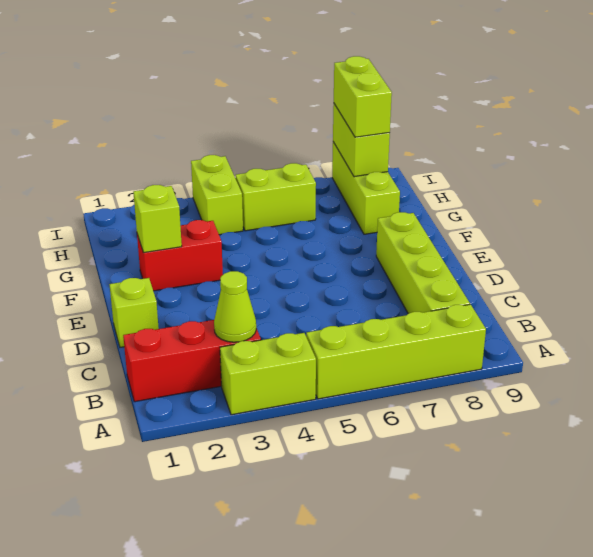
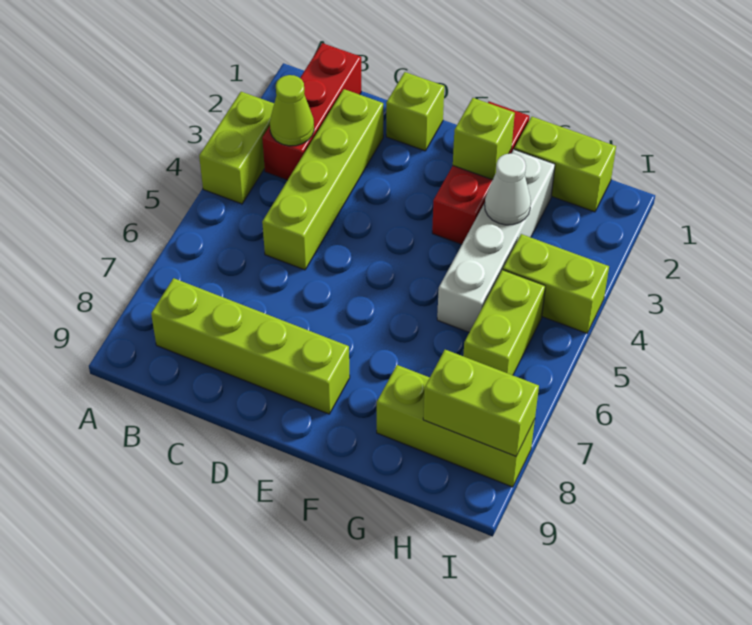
lime 1x4 brick [306,304,486,399] -> lime 1x4 brick moved to [262,89,383,270]
red 1x2 brick [137,220,223,291] -> red 1x3 brick [432,102,529,244]
none -> white 1x4 brick [437,150,555,332]
none -> white 1x1 cone [485,154,531,225]
lime 1x2 brick [334,56,392,137] -> lime 1x2 brick moved to [514,117,616,212]

